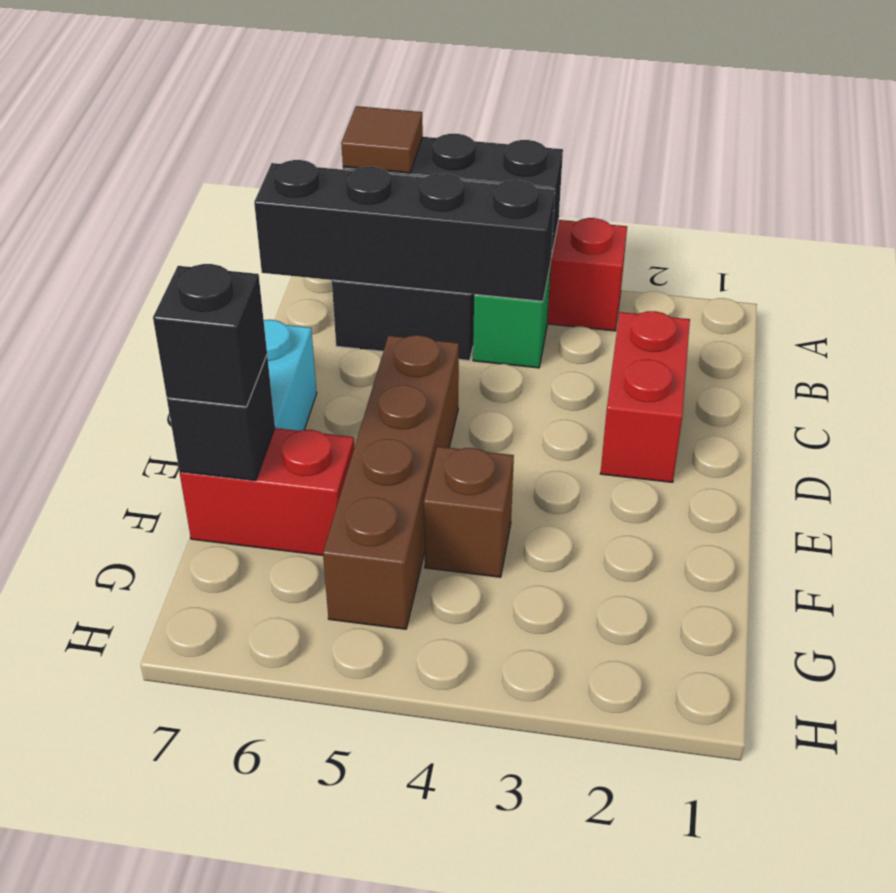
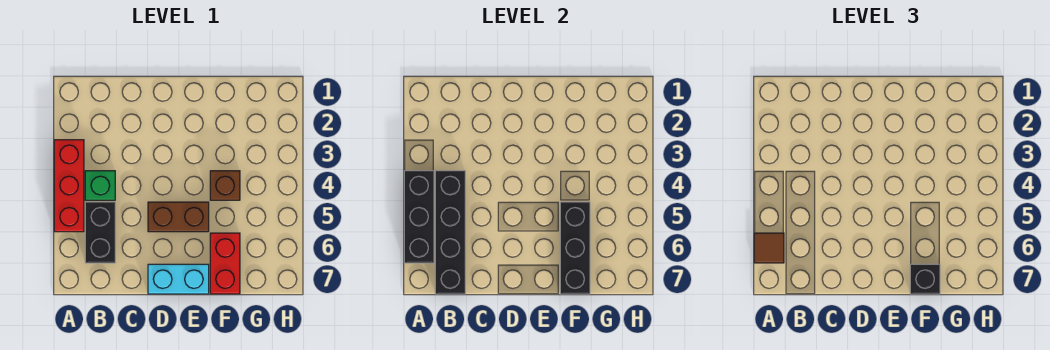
red 1x2 brick [600,311,690,482] -> none
brown 1x4 brick [323,335,459,629] -> brown 1x2 brick [148,202,209,232]
black 1x1 brick [167,356,275,481] -> black 1x3 brick [560,202,590,294]

